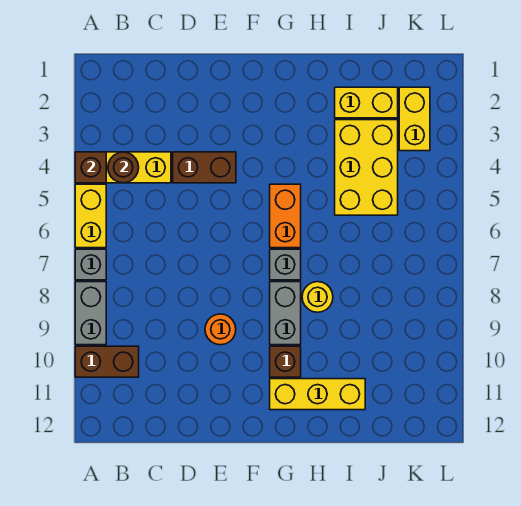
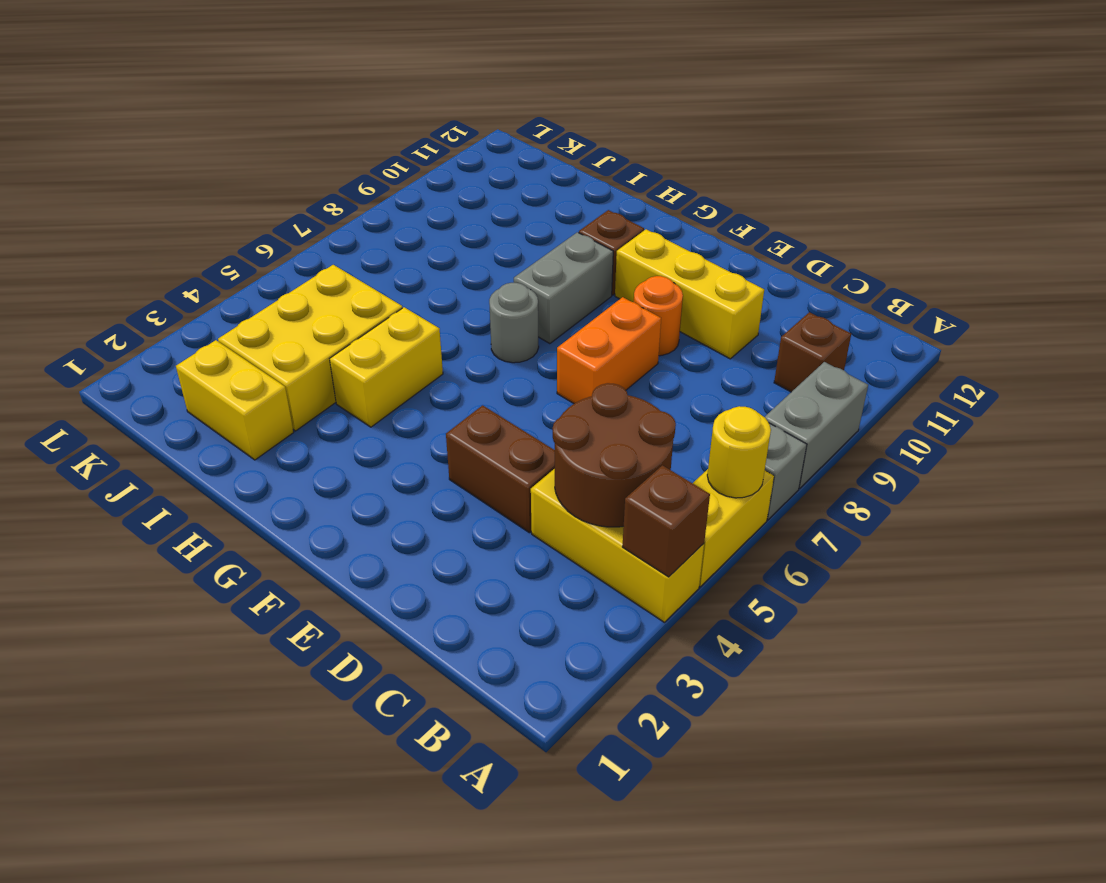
brown 1x2 brick [75,346,139,377] -> brown 1x1 brick [774,312,851,392]
brown 1x1 round brick [108,152,139,183] -> brown 2x2 round brick [553,383,676,527]
orange 1x2 brick [270,184,301,248] -> orange 1x2 brick moved to [557,297,661,403]
grey 1x1 brick [270,249,301,280] -> grey 1x1 round brick [489,283,539,363]
yellow 1x3 brick [270,379,365,410] -> yellow 1x3 brick moved to [615,229,764,359]
yellow 1x1 round brick [302,282,333,312] -> yellow 1x1 round brick moved to [707,406,771,498]
yellow 1x2 brick [399,87,430,151] -> yellow 1x2 brick moved to [330,307,443,427]

